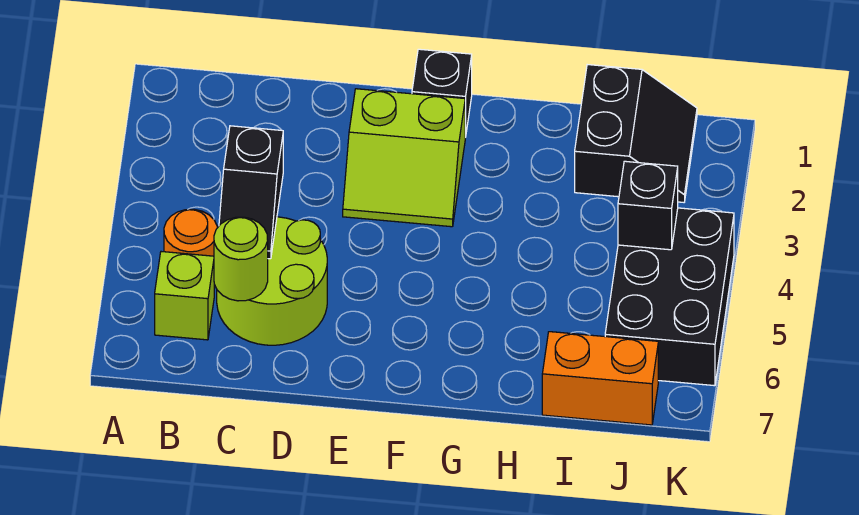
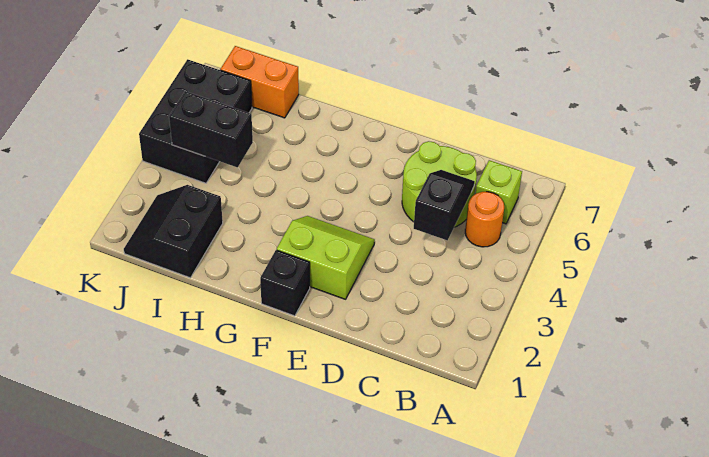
lime 1x1 round brick [214,217,268,301] -> none
black 1x1 brick [618,161,678,250] -> black 1x2 brick [169,91,253,167]

